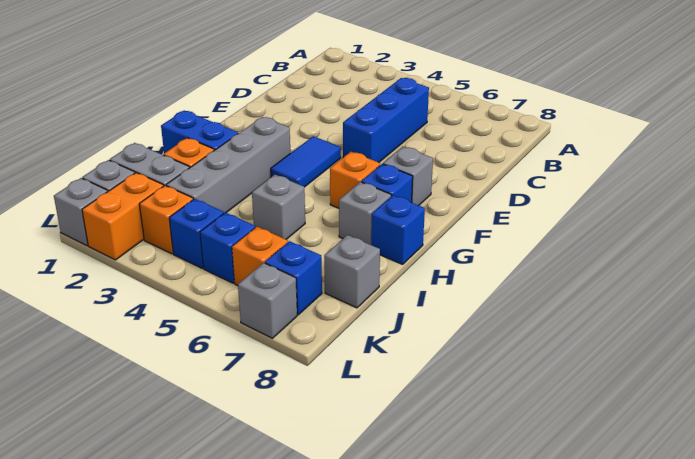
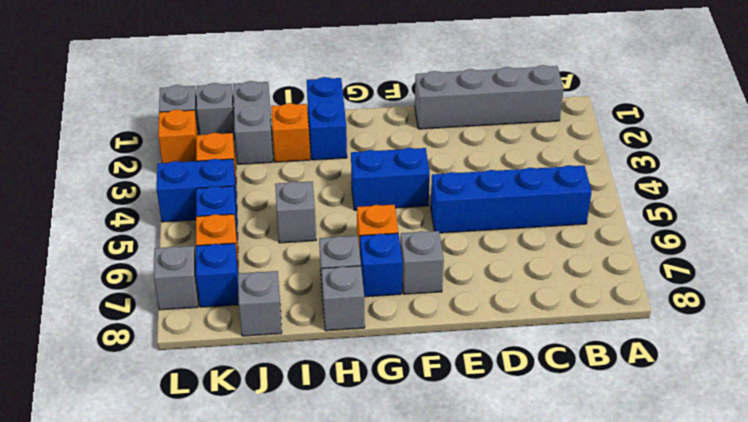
blue 1x3 brick [343,78,429,162] -> blue 1x4 brick [431,165,592,233]
blue 1x2 tile [271,136,341,187] -> blue 1x2 brick [351,148,430,210]
grey 1x4 brick [166,117,290,213] -> grey 1x4 brick moved to [415,65,564,129]
blue 1x1 brick [371,195,425,264] -> grey 1x1 brick [322,266,365,331]
orange 1x2 brick [82,173,164,260] -> orange 1x1 brick [158,110,198,163]
blue 1x1 brick [169,199,224,268] -> blue 1x2 brick [157,159,237,222]

